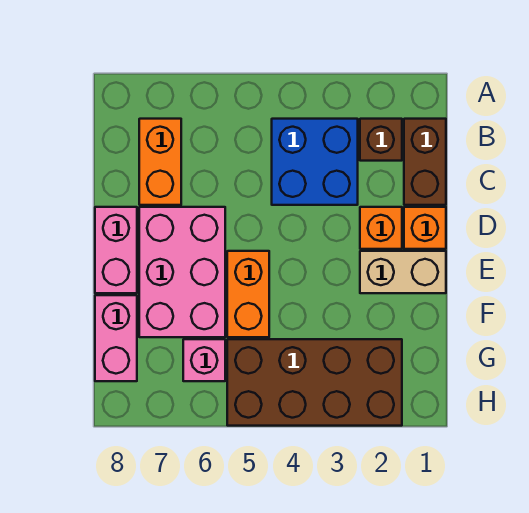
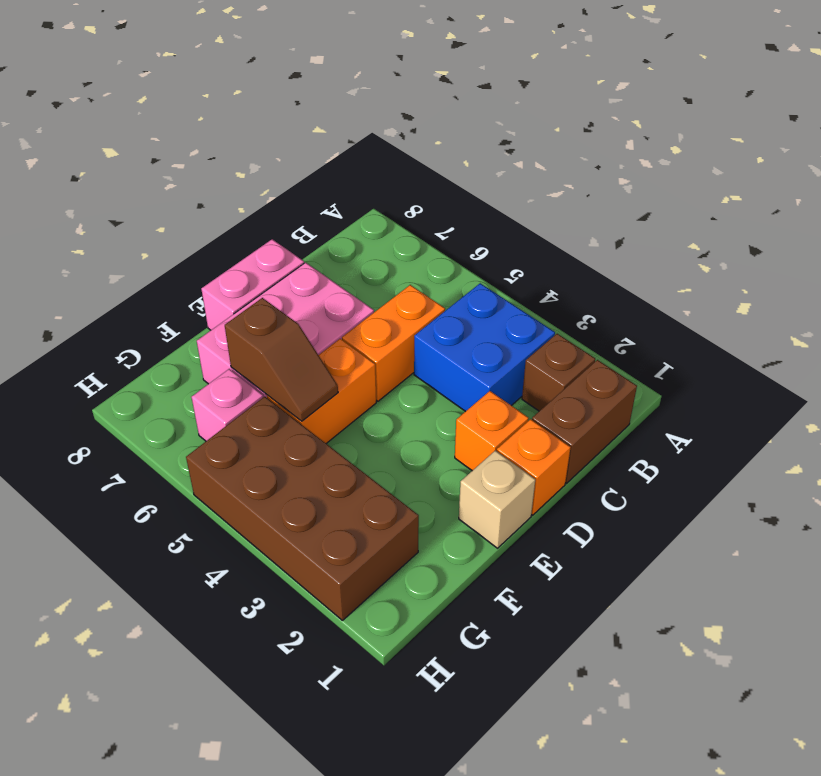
orange 1x2 brick [139,119,181,205] -> orange 1x2 brick moved to [342,285,445,401]
tan 1x2 brick [360,251,446,293] -> tan 1x1 brick [459,450,535,548]
none -> brown 1x2 slope [225,298,338,421]
pink 1x2 brick [95,295,137,381] -> none

